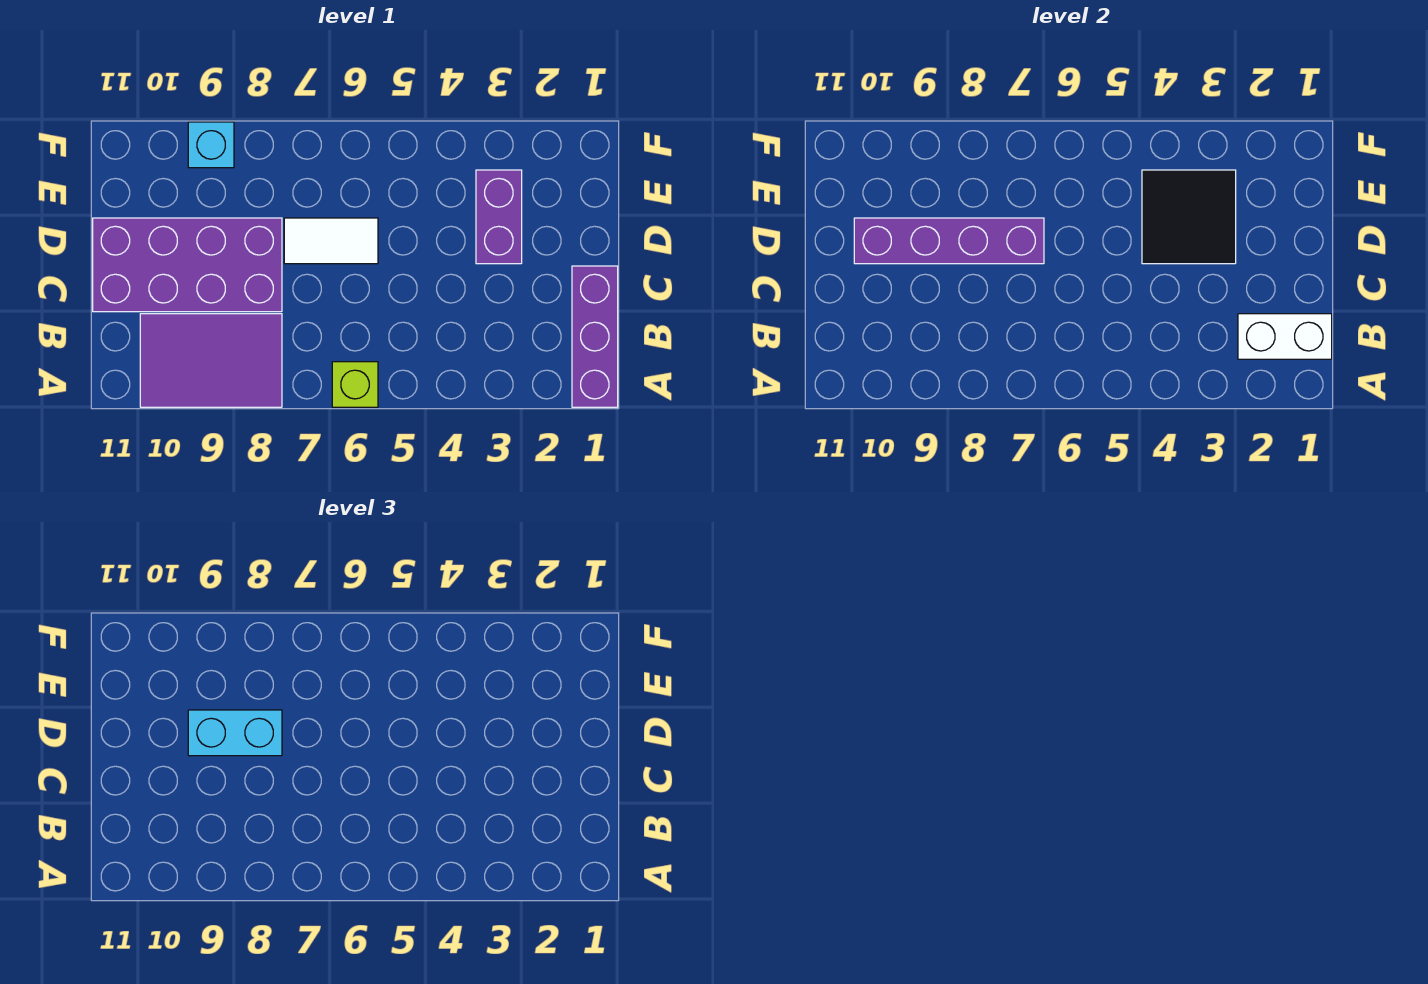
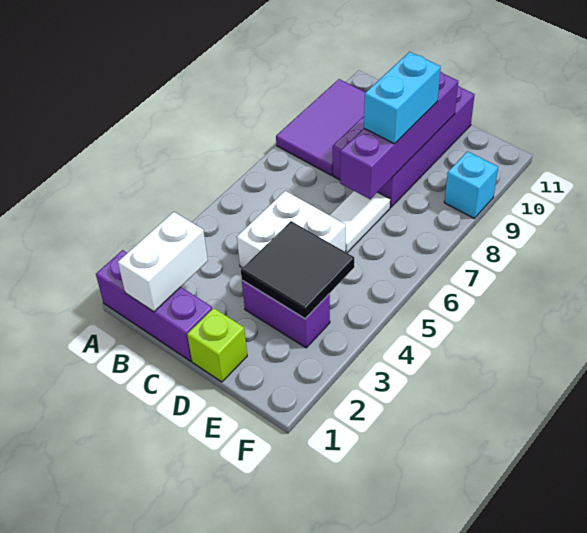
lime 1x1 brick [332,362,378,407] -> lime 1x1 brick moved to [187,308,247,382]
none -> white 2x2 brick [237,191,346,268]

